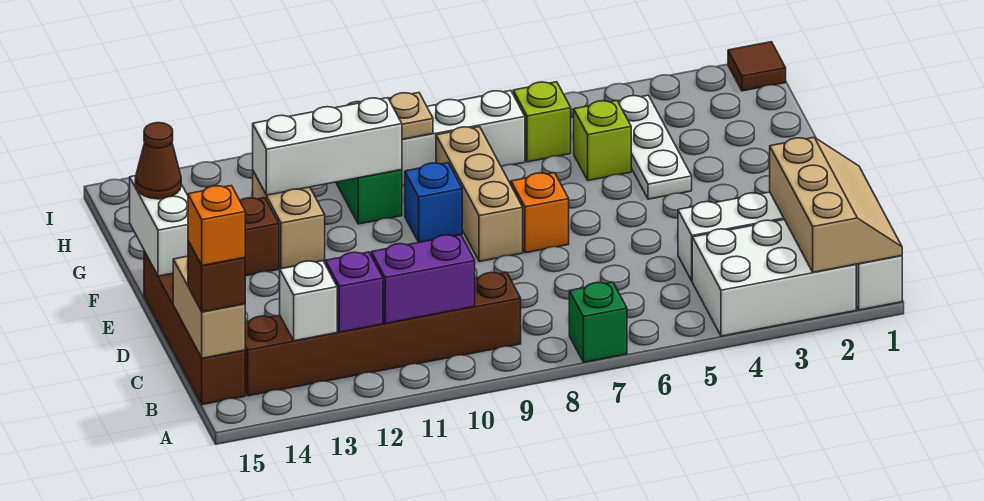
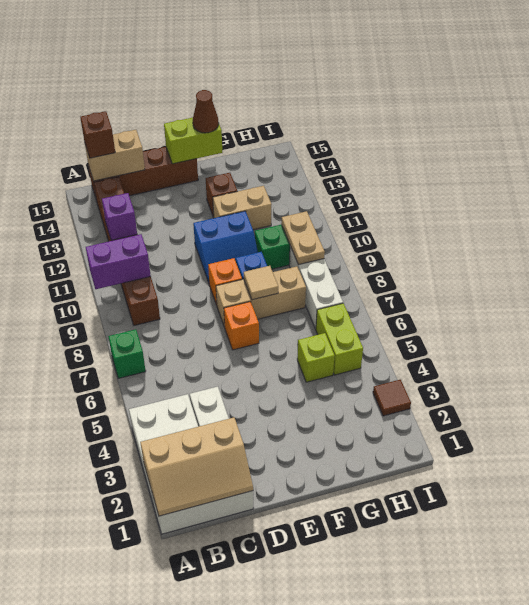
purple 1x2 brick [371,235,475,323] -> purple 1x2 brick turned to [86,234,151,289]
white 1x1 brick [280,261,337,341] -> none
orange 1x1 brick [188,186,245,266] -> orange 1x1 brick moved to [208,258,242,305]
none -> blue 2x2 slope [193,211,258,283]
white 1x2 brick [130,176,188,276] -> lime 1x2 brick [164,118,222,164]
white 1x3 plate [618,95,692,199] -> none
none -> tan 1x1 tile [244,266,278,300]
white 1x3 brick [253,98,402,195] -> none
lime 1x1 brick [513,82,571,162] -> lime 1x2 brick [316,303,363,375]
brown 1x1 tile [728,42,786,91] -> brown 1x1 tile moved to [373,380,411,416]

